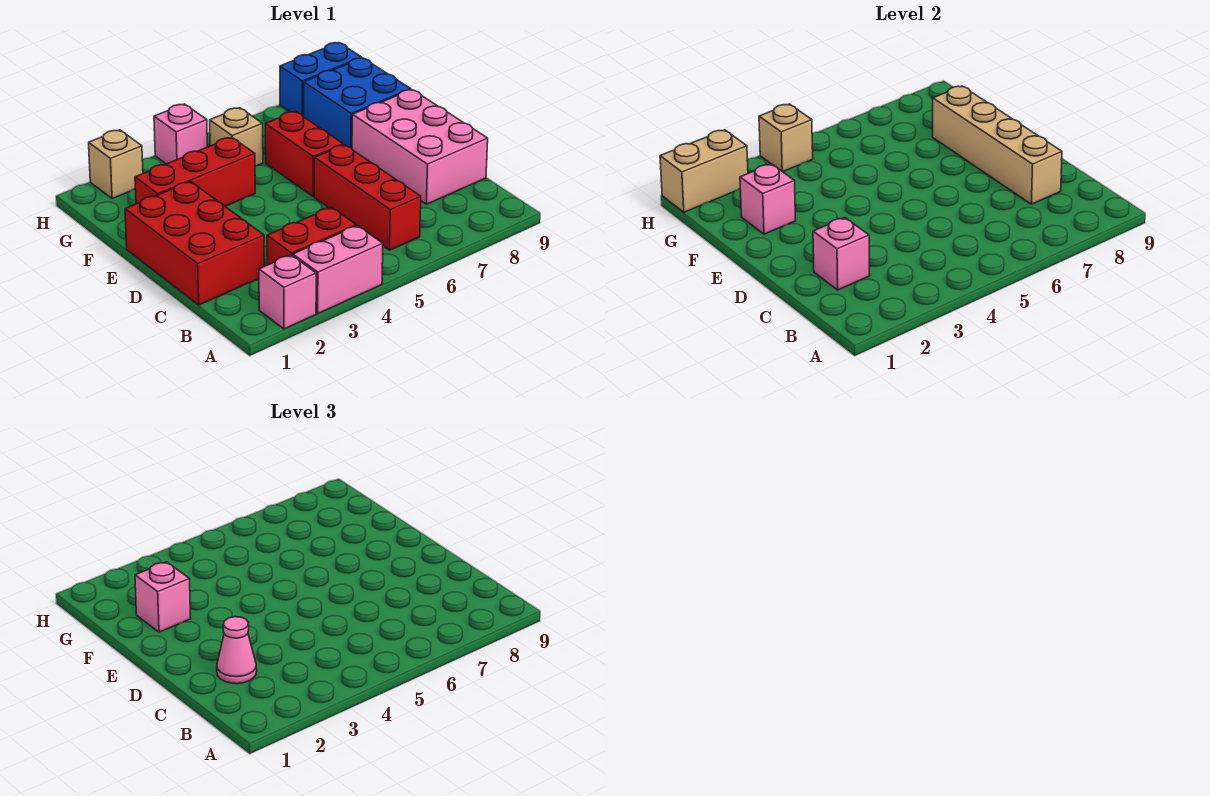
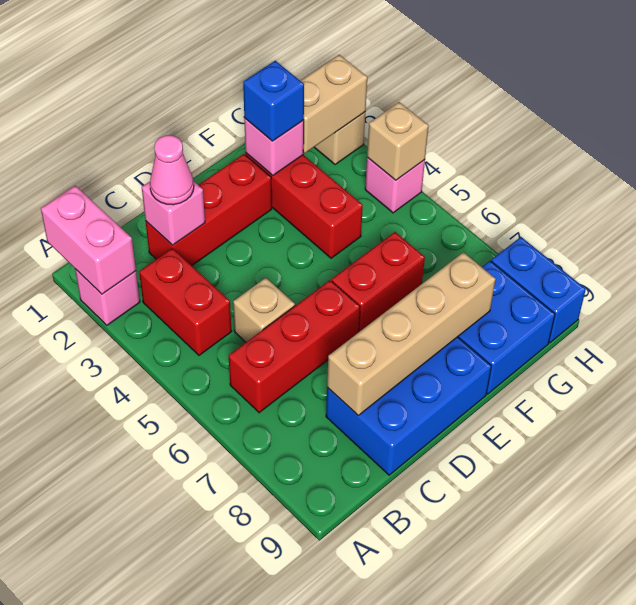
pink 1x2 brick [293,226,383,313] -> pink 1x2 brick moved to [41,186,136,294]
red 2x3 brick [125,182,264,305] -> red 1x3 brick [146,154,272,266]
pink 2x3 brick [352,90,488,204] -> blue 2x3 brick [326,337,491,475]
pink 1x1 brick [135,562,191,632] -> blue 1x1 brick [243,61,304,141]
tan 1x1 brick [210,108,263,166] -> tan 1x1 brick moved to [233,278,295,342]
tan 1x2 brick [660,130,748,212] -> tan 1x2 brick turned to [301,55,367,153]

